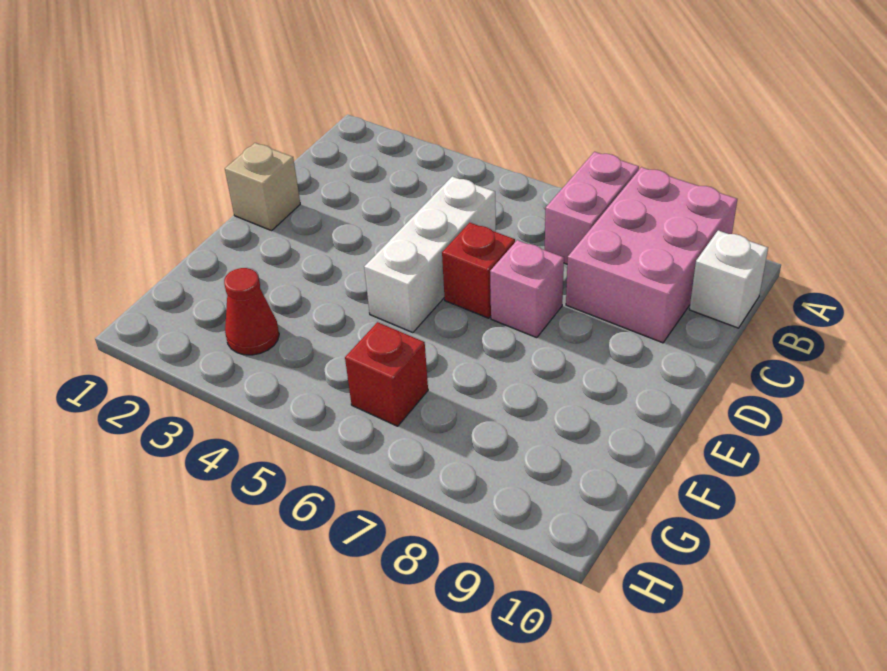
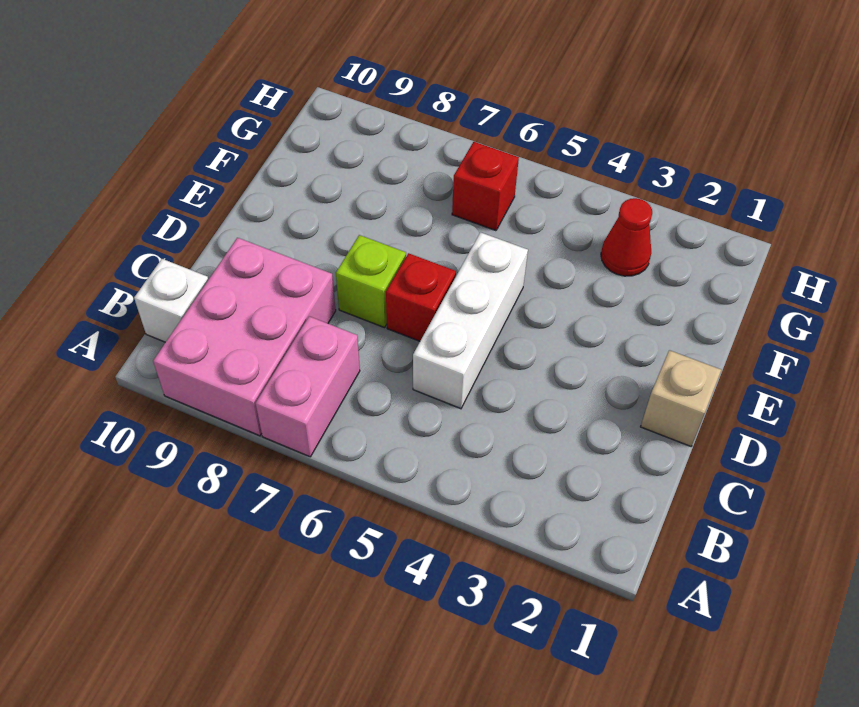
pink 1x1 brick [490,240,564,338] -> lime 1x1 brick [336,235,406,328]

